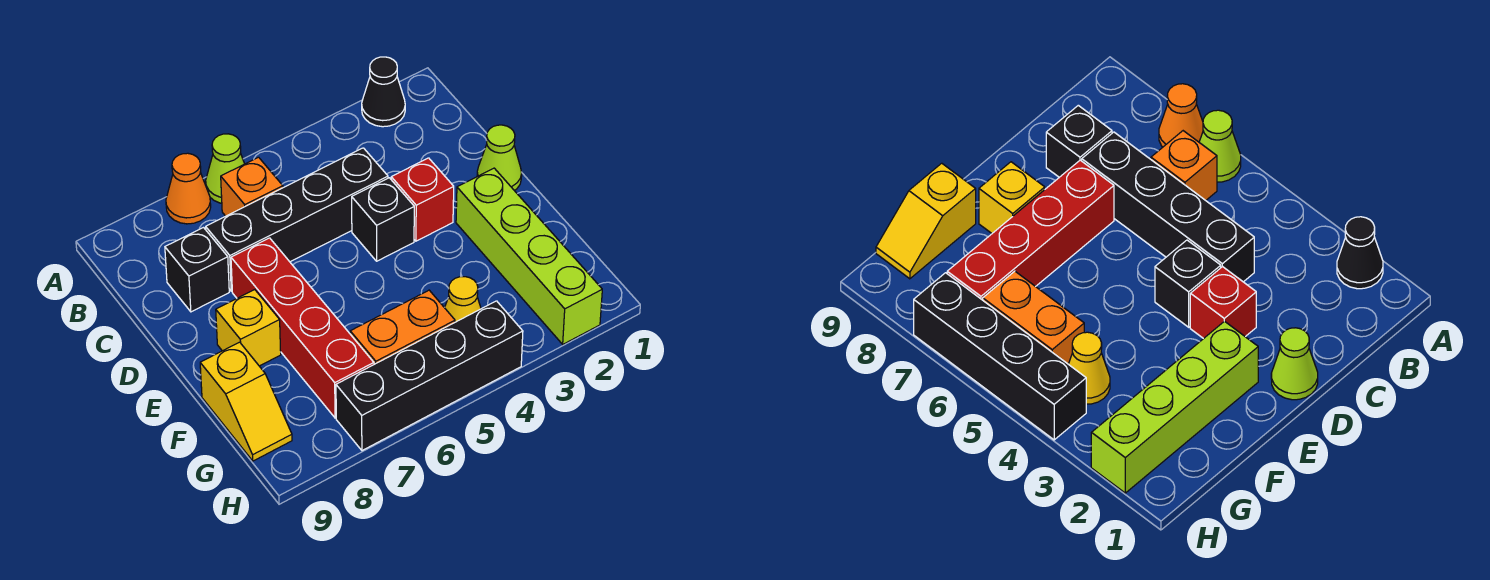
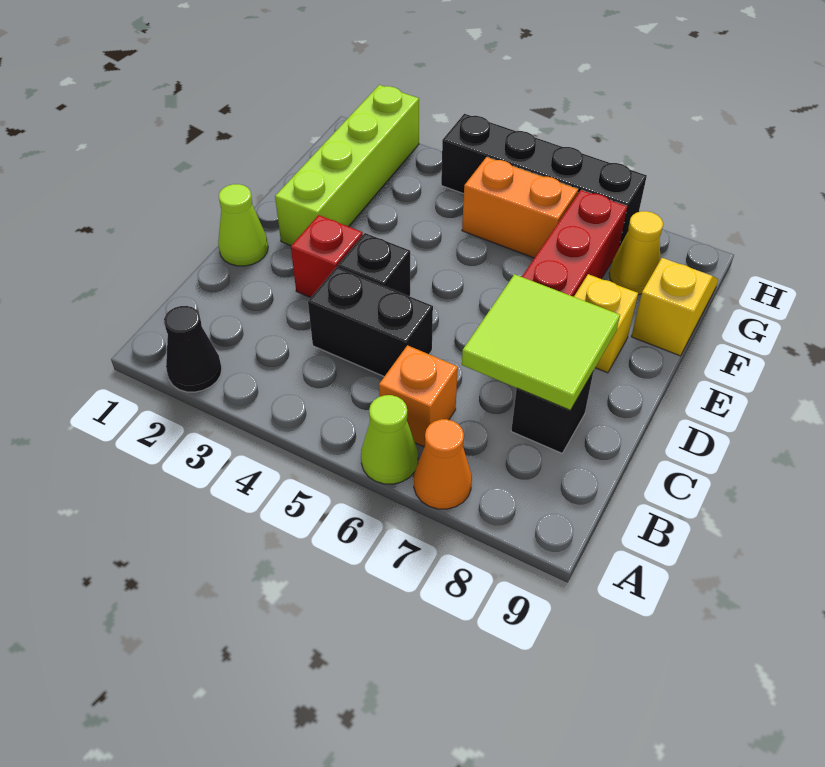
black 1x4 brick [206,148,388,291] -> black 1x2 brick [308,267,433,377]
none -> lime 2x2 tile [462,274,620,410]
yellow 1x1 cone [444,277,481,322] -> yellow 1x1 cone moved to [609,211,663,294]

